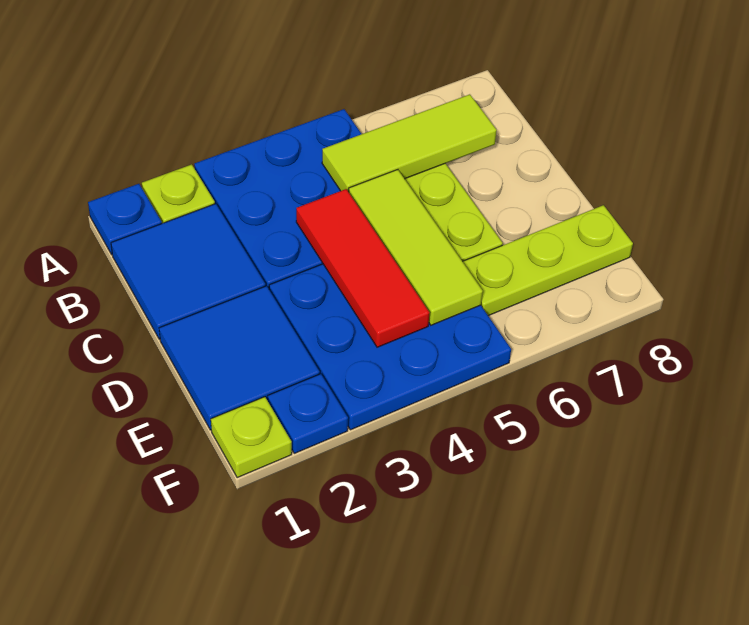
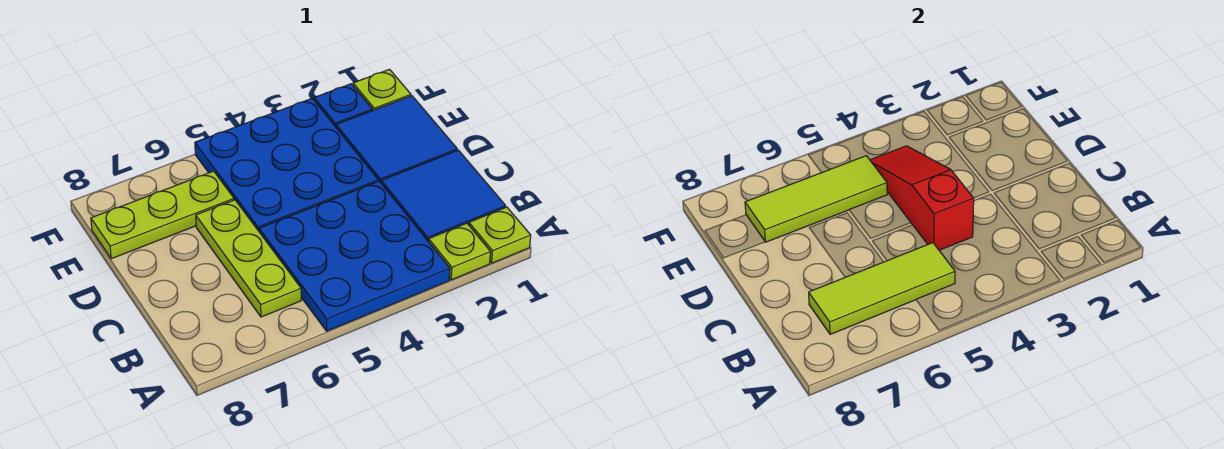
blue 1x1 plate [88,184,162,255] -> lime 1x1 plate [469,207,531,263]
red 1x3 tile [296,189,429,347] -> red 1x3 slope [870,146,974,250]
lime 1x3 tile [349,170,483,325] -> lime 1x3 tile turned to [745,156,887,242]

